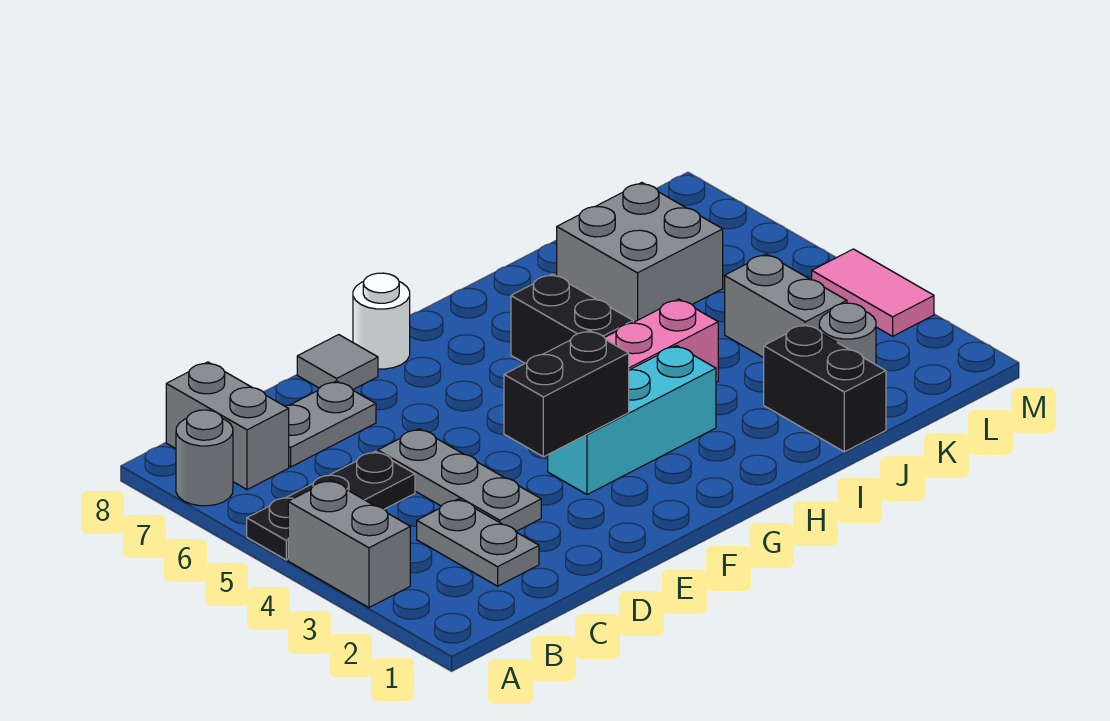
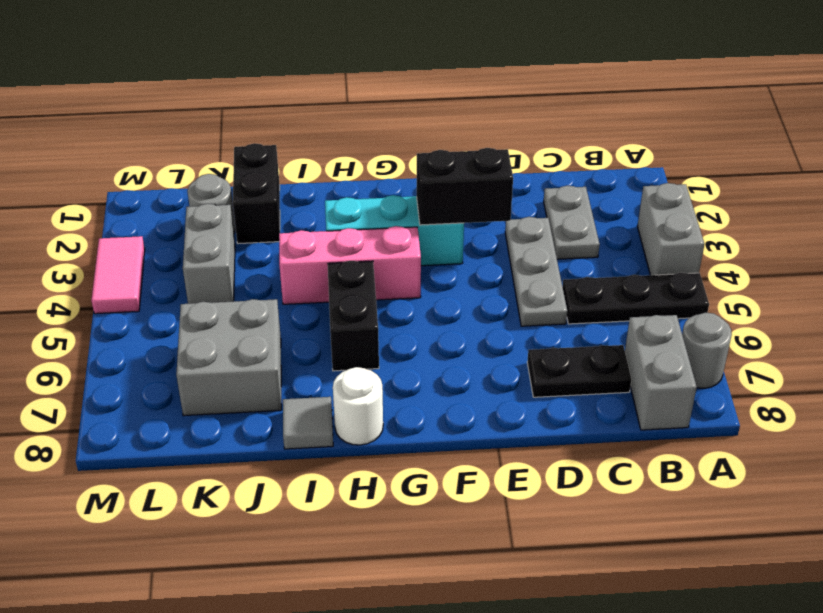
grey 1x2 plate [285,381,376,467] -> black 1x2 plate [527,345,631,397]
grey 1x1 tile [297,335,378,390] -> grey 1x1 tile moved to [283,397,333,449]
white 1x1 round brick [353,273,410,369] -> white 1x1 round brick moved to [333,367,383,445]

